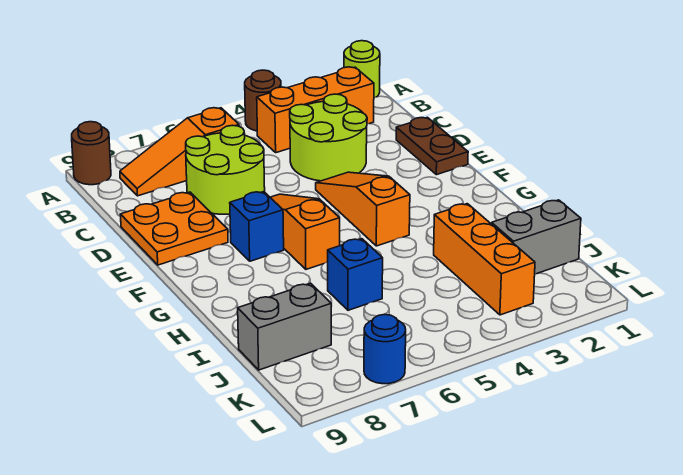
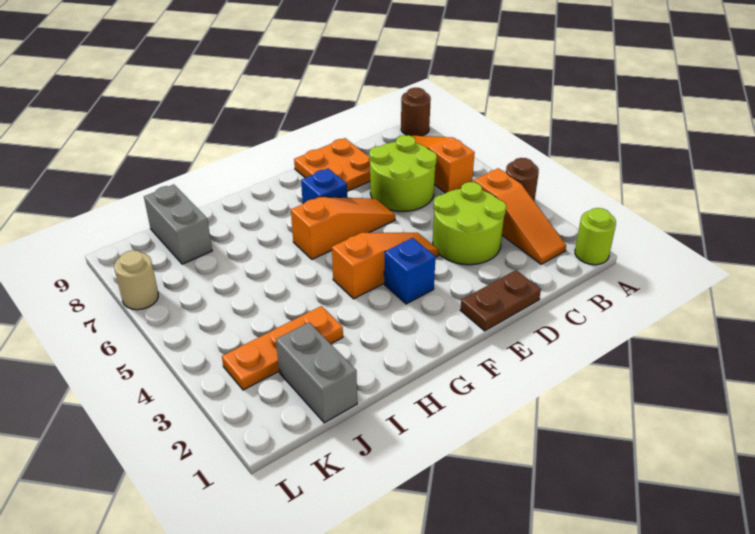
orange 1x3 brick [257,67,374,153] -> orange 1x3 slope [474,168,566,264]
orange 1x3 brick [434,204,535,315] -> orange 1x3 plate [222,306,343,390]
blue 1x1 brick [328,239,383,310] -> blue 1x1 brick moved to [384,238,436,304]
blue 1x1 round brick [364,314,406,384] -> tan 1x1 round brick [114,250,158,310]

